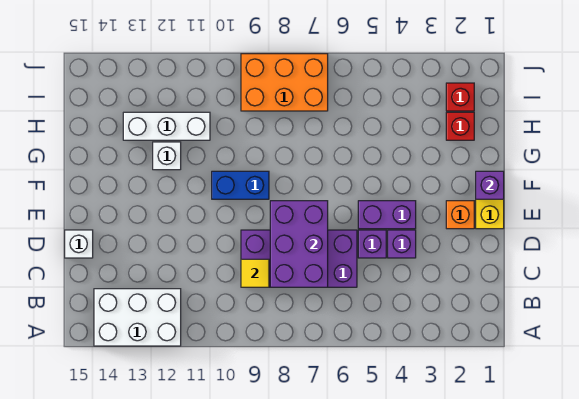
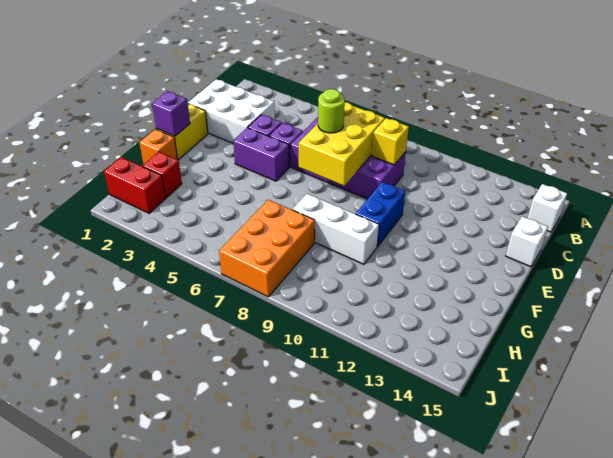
white 2x3 brick [94,289,181,346] -> white 2x3 brick moved to [188,79,275,143]
purple 2x3 brick [270,201,328,287] -> yellow 2x3 brick [299,102,385,186]
yellow 1x1 tile [241,259,269,287] -> yellow 1x1 brick [372,118,409,165]
none -> lime 1x1 round brick [318,89,345,133]
orange 1x1 brick [446,201,474,229] -> orange 1x1 brick moved to [139,129,178,164]
blue 1x2 brick [212,171,269,199] -> blue 1x2 brick turned to [356,182,405,247]
white 1x1 brick [153,142,181,170] -> white 1x1 brick moved to [528,184,567,232]
white 1x3 brick [123,112,210,140] -> white 1x3 brick moved to [292,194,379,264]
red 1x1 brick [446,83,474,111] -> red 1x2 brick [104,157,166,213]
orange 2x3 brick [241,54,328,111] -> orange 2x3 brick turned to [219,200,315,297]

